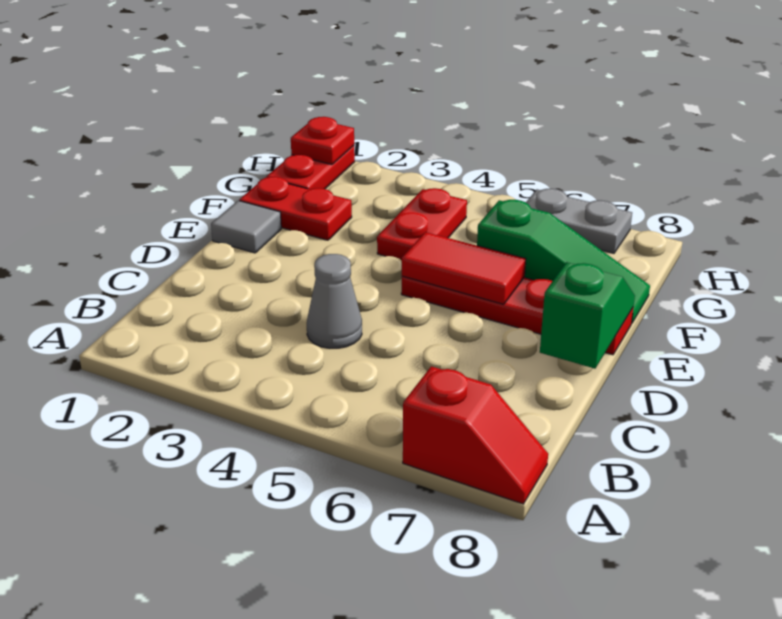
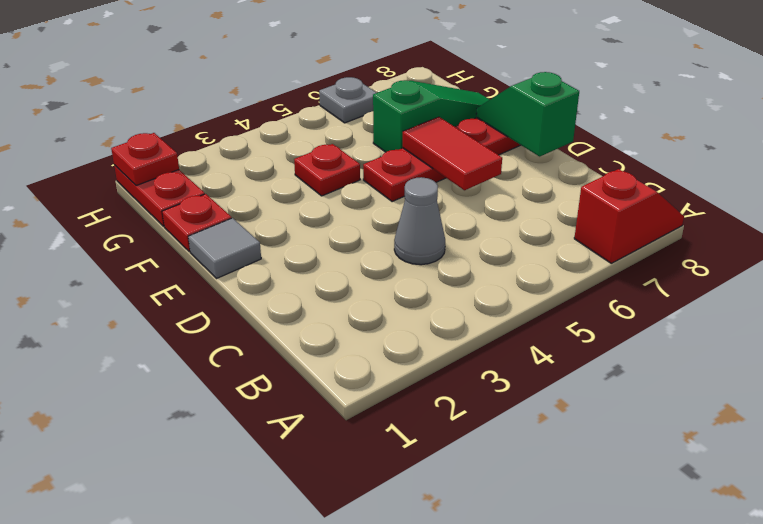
red 1x2 tile [402,232,526,304] -> red 1x2 tile turned to [403,117,502,190]
red 1x2 plate [239,177,352,240] -> red 1x1 plate [162,194,231,252]
red 1x2 plate [377,188,467,261] -> red 1x1 plate [294,144,360,196]
grey 1x2 plate [526,189,632,253] -> grey 1x1 plate [319,77,376,123]

